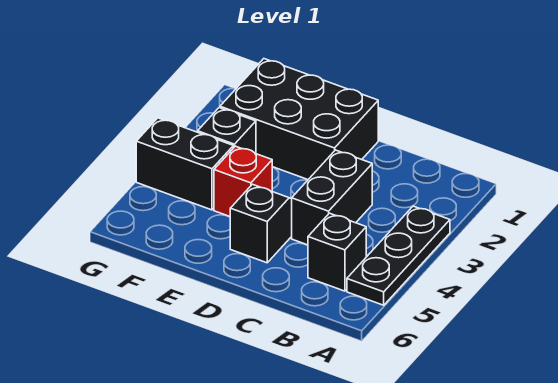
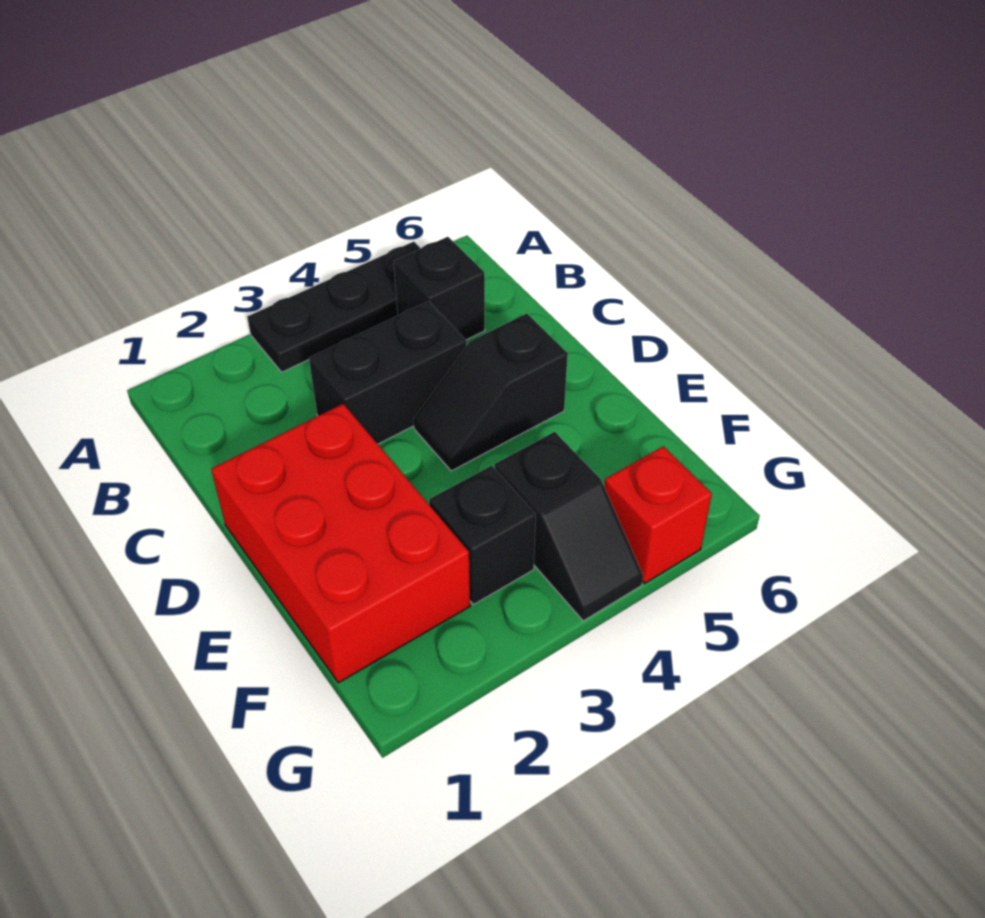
black 2x3 brick [220,59,378,180] -> red 2x3 brick [211,404,470,683]
red 1x1 brick [214,146,272,216] -> red 1x1 brick moved to [604,446,712,583]
black 1x2 brick [136,118,233,210] -> black 1x2 slope [495,432,643,621]

